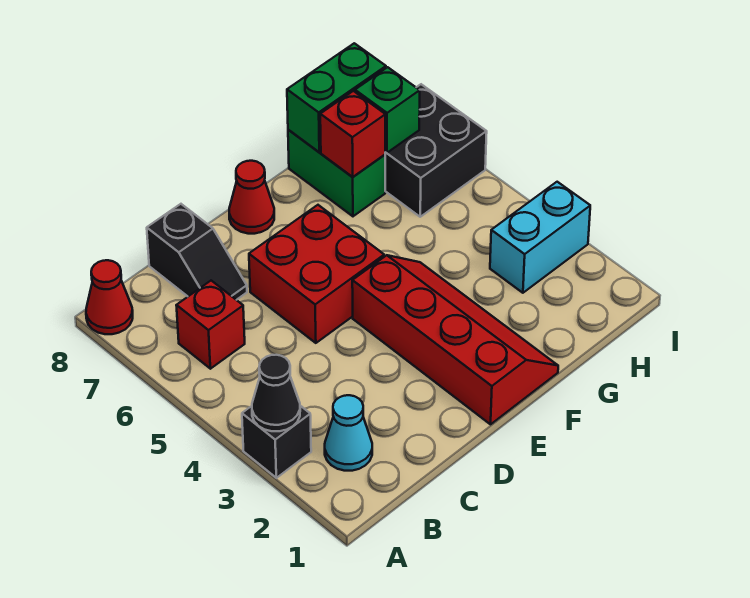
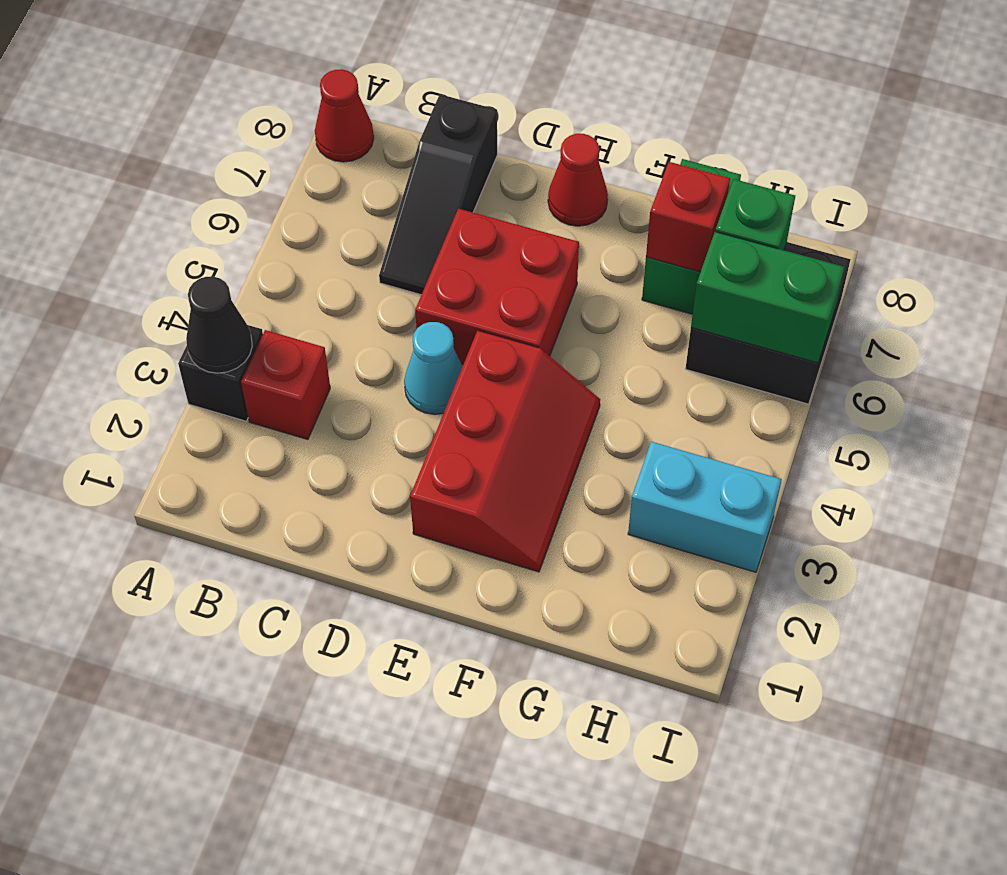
cyan 1x1 cone [325,395,372,471] -> cyan 1x1 cone moved to [404,322,462,414]
red 1x1 brick [176,281,245,369] -> red 1x1 brick moved to [241,330,330,440]
black 1x2 slope [147,204,247,300] -> black 1x3 slope [379,94,497,295]
red 2x4 slope [352,255,558,424] -> red 2x3 slope [410,330,600,572]
green 1x2 brick [287,43,386,152] -> green 1x2 brick moved to [691,232,845,363]

